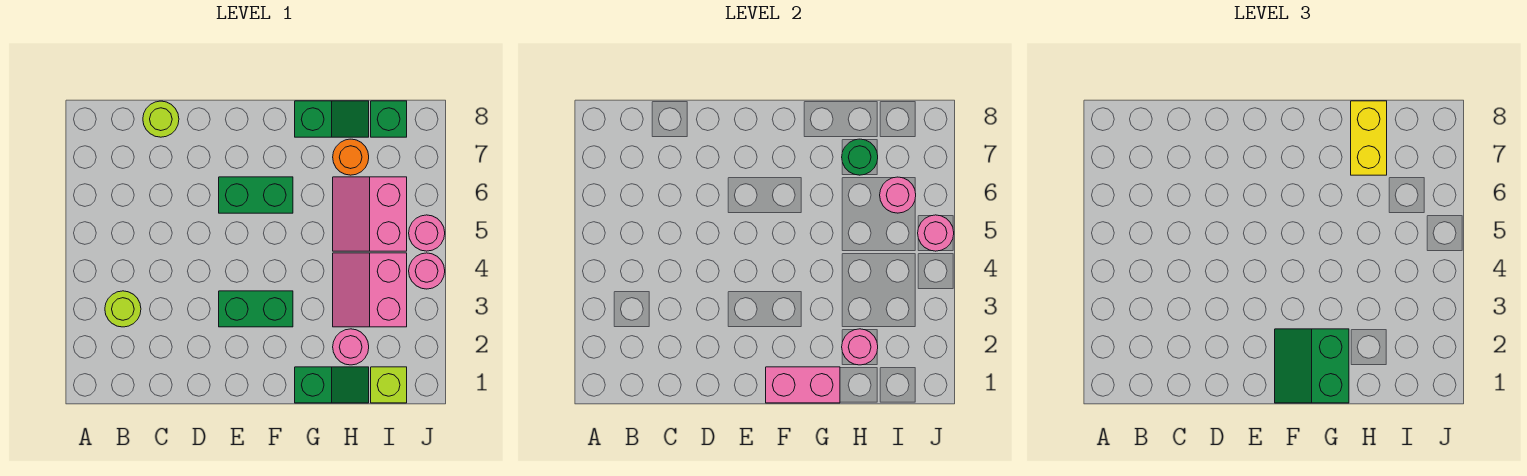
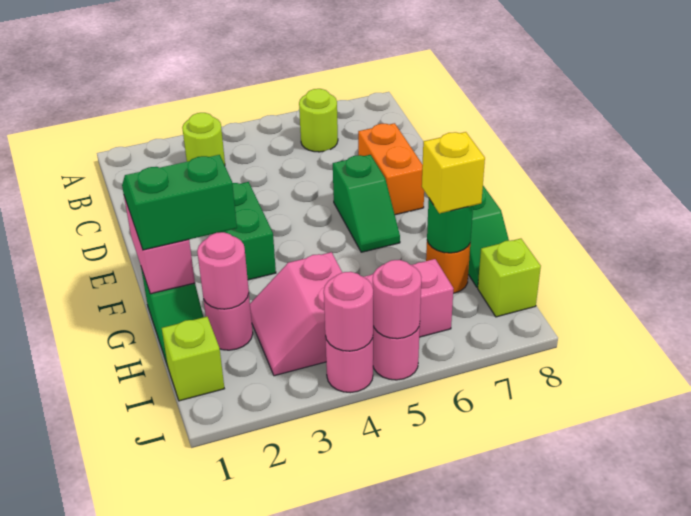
lime 1x1 round brick [143,101,179,137] -> lime 1x1 round brick moved to [299,89,338,152]
none -> orange 1x2 brick [358,123,424,215]
green 1x2 brick [219,177,293,213] -> green 1x2 slope [333,155,400,252]
pink 2x2 slope [333,253,407,327] -> pink 2x2 slope turned to [250,252,342,376]
yellow 1x2 brick [1351,101,1387,175] -> yellow 1x1 brick [422,132,485,213]
pink 1x1 round brick [880,177,916,213] -> pink 1x1 round brick moved to [324,272,373,351]
green 1x1 brick [371,101,407,137] -> lime 1x1 brick [478,239,541,317]

